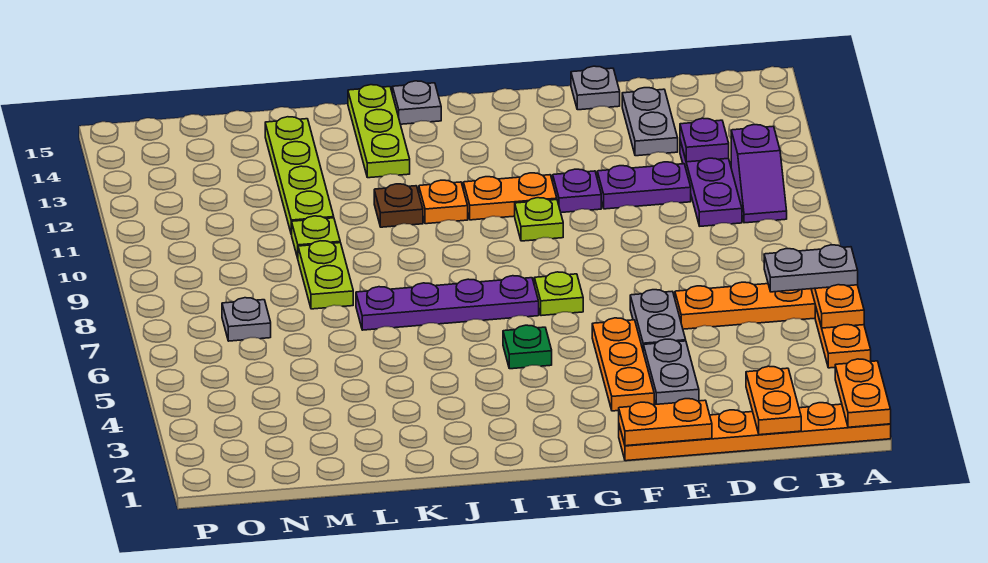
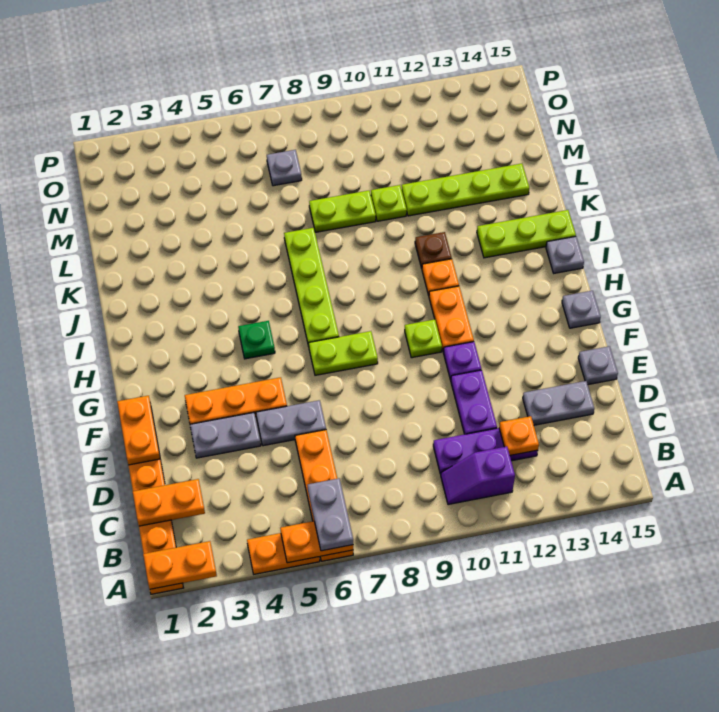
purple 1x1 plate [680,118,729,162] -> orange 1x1 plate [499,416,539,455]
lime 1x1 plate [534,272,583,316] -> lime 1x2 plate [309,331,378,375]
none -> grey 1x1 plate [562,291,601,328]
purple 1x4 plate [356,276,539,330] -> lime 1x4 plate [284,228,339,346]

